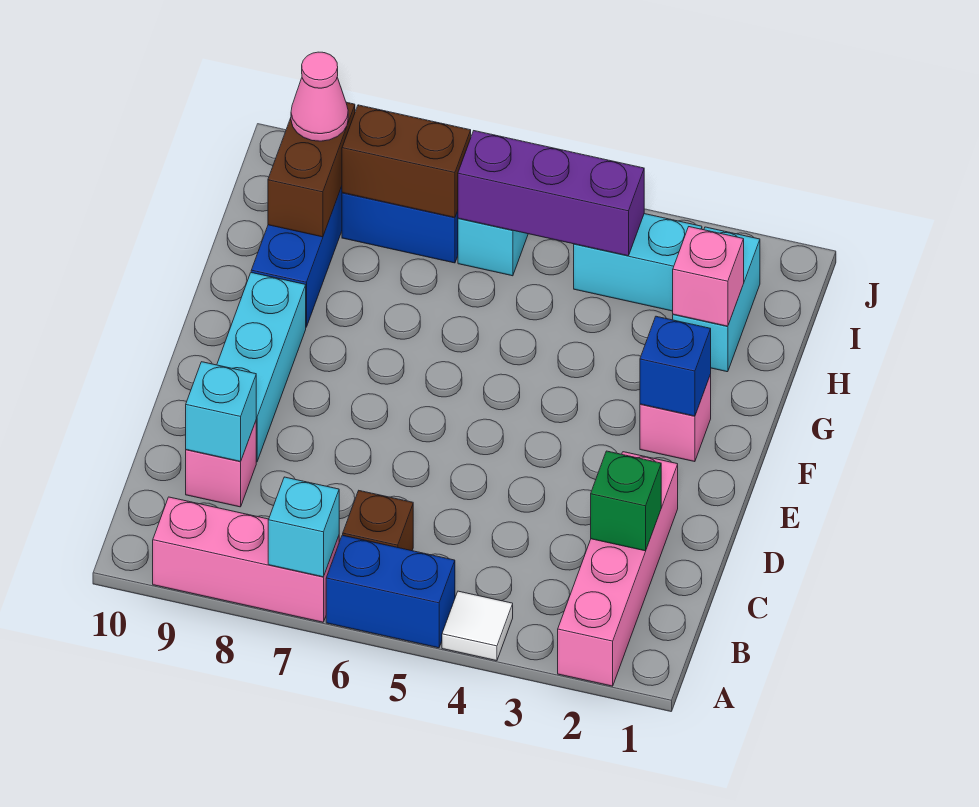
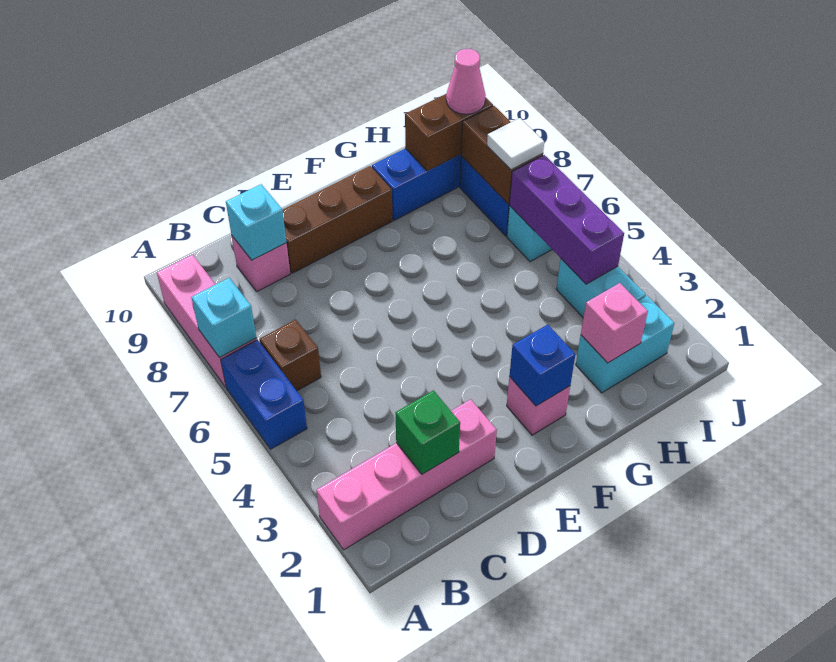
white 1x1 tile [442,591,513,661] -> white 1x1 tile moved to [487,118,544,170]
cyan 1x3 brick [217,273,306,462] -> brown 1x3 brick [283,166,393,273]

